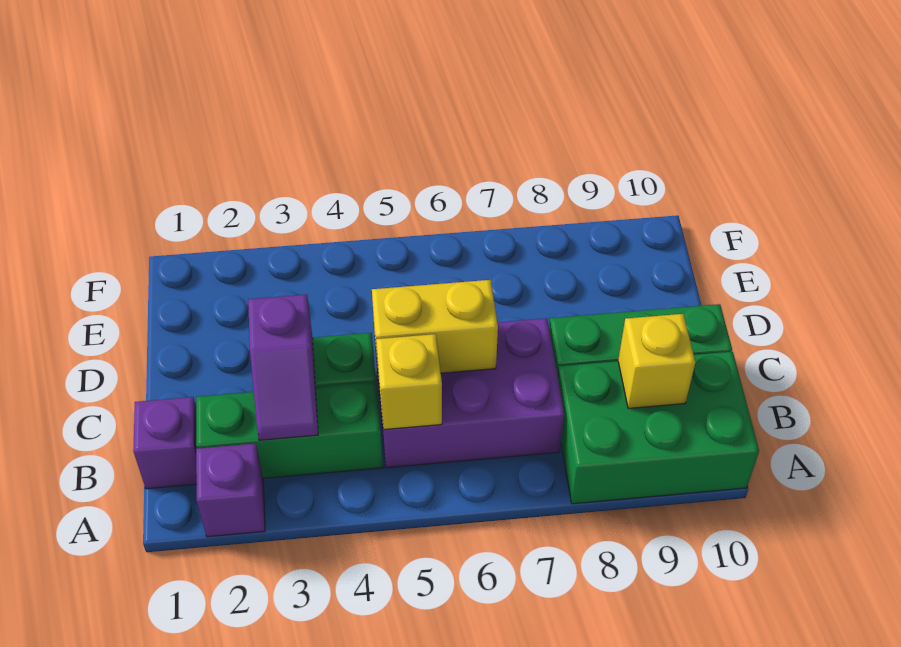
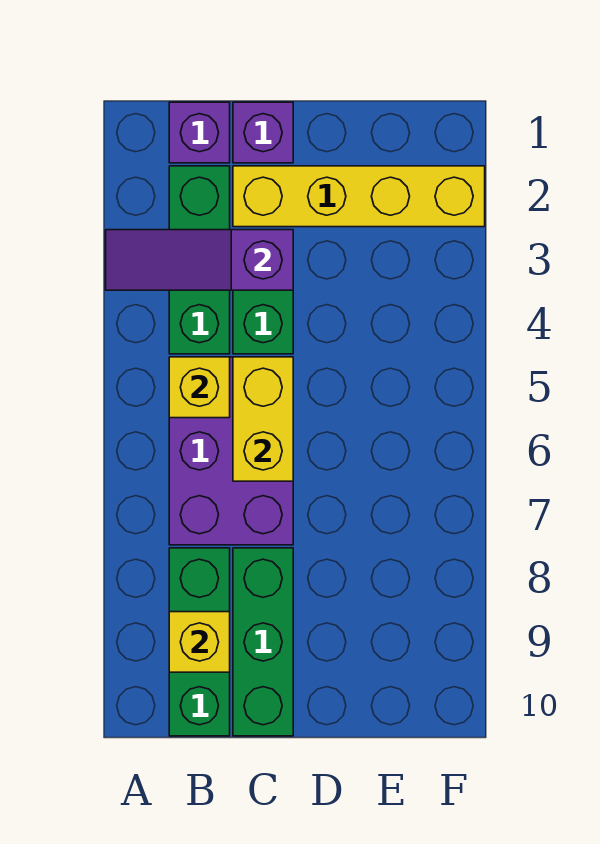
purple 1x1 brick [196,444,265,537] -> purple 1x1 brick moved to [233,102,293,163]
green 2x3 brick [558,352,759,504] -> green 1x3 brick [169,548,230,736]
purple 1x2 slope [248,294,318,440] -> purple 1x3 slope [106,230,293,290]
none -> yellow 1x4 brick [233,166,485,227]

